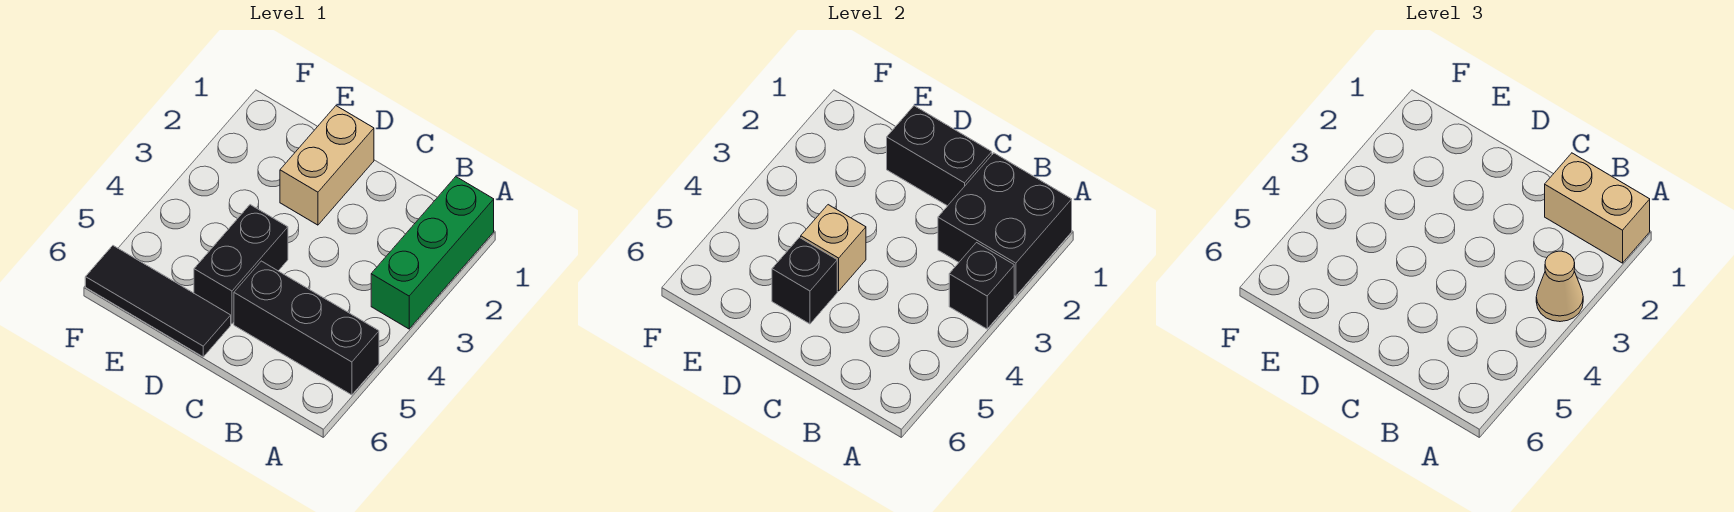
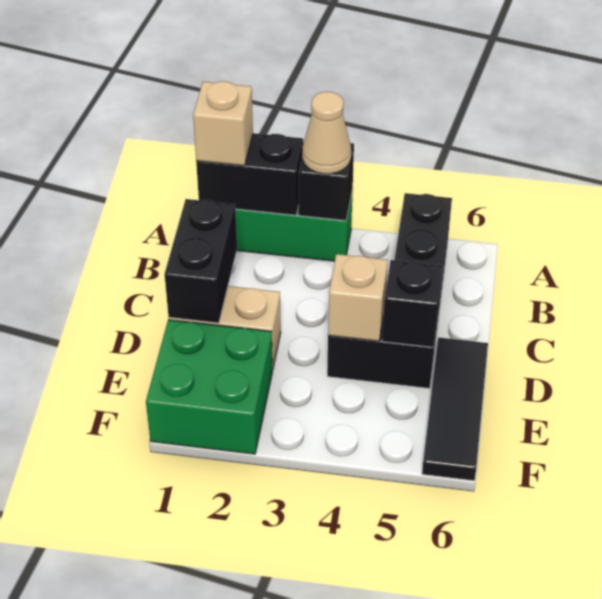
black 2x2 brick [938,153,1072,296] -> black 1x2 brick [196,133,303,215]
tan 1x2 brick [1545,153,1650,263] -> tan 1x1 brick [193,81,253,166]
none -> green 2x2 brick [146,320,272,454]

